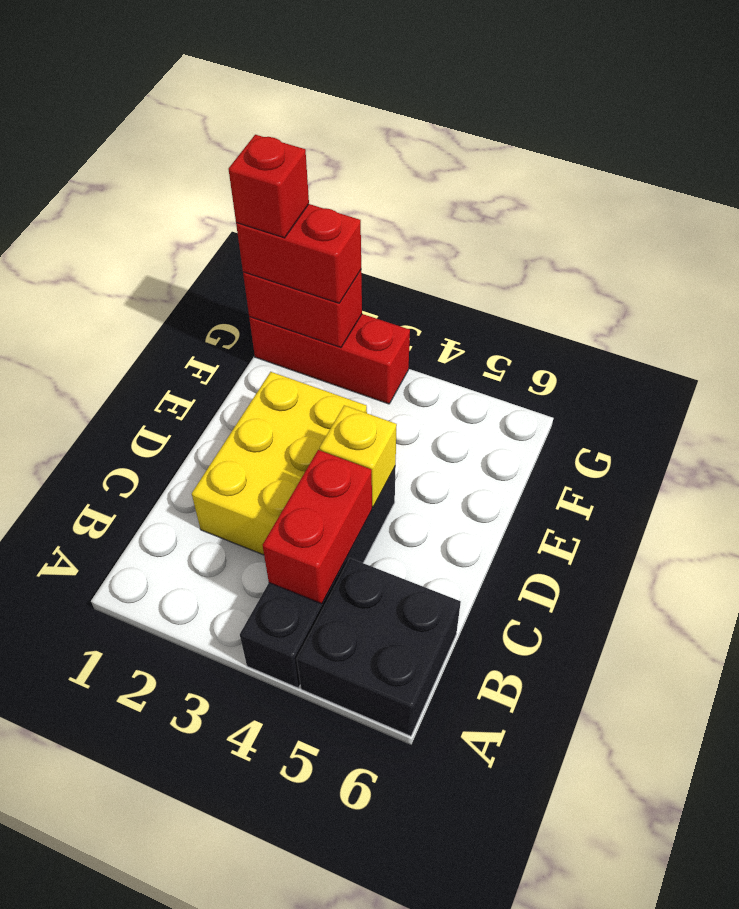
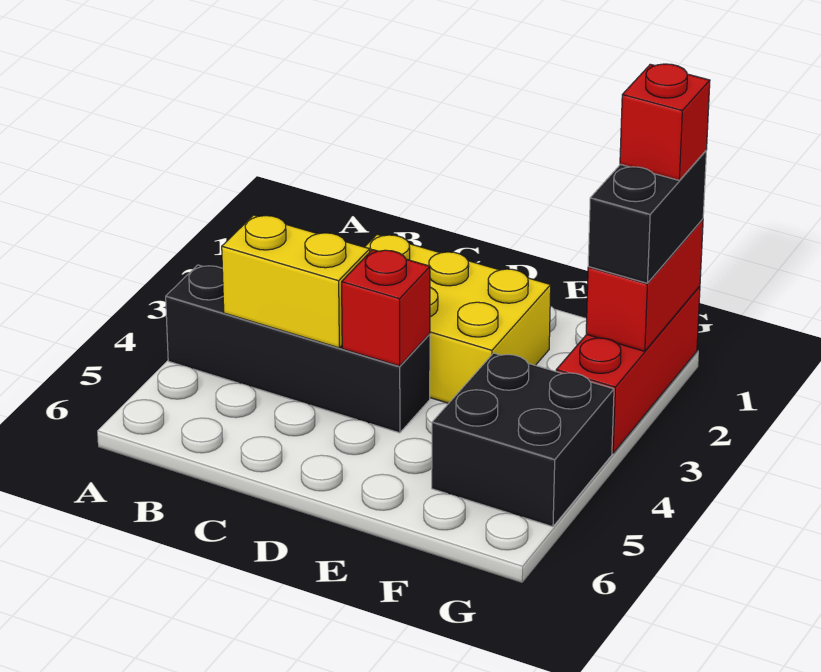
black 2x2 brick [297,558,461,736] -> black 2x2 brick moved to [432,353,614,527]
red 1x2 brick [263,450,372,604] -> yellow 1x2 brick [222,215,370,348]
yellow 1x1 brick [319,405,397,507] -> red 1x1 brick [342,250,430,366]
red 1x2 brick [236,204,361,303] -> black 1x2 brick [588,151,706,283]

